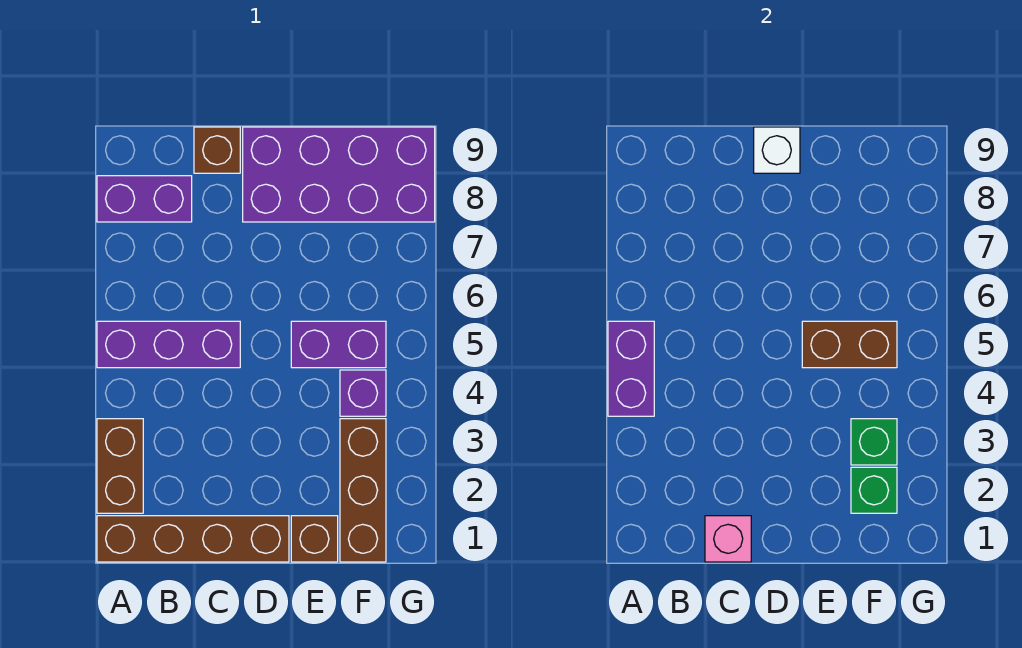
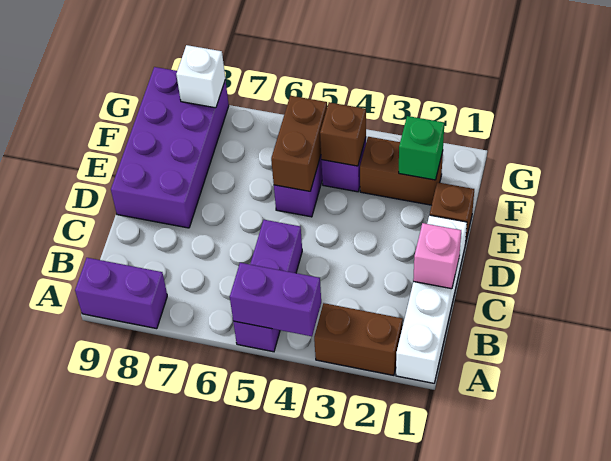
brown 1x4 brick [97,516,289,562] -> white 1x4 brick [396,215,467,383]
purple 1x2 brick [97,176,192,222] -> purple 1x2 brick turned to [75,258,167,329]
brown 1x1 brick [194,127,240,173] -> brown 1x1 brick moved to [320,102,366,166]
white 1x1 brick [754,127,800,173] -> white 1x1 brick moved to [176,45,225,108]
brown 1x3 brick [340,419,386,562] -> brown 1x2 brick [360,137,443,205]
green 1x1 brick [851,419,897,465] -> none

